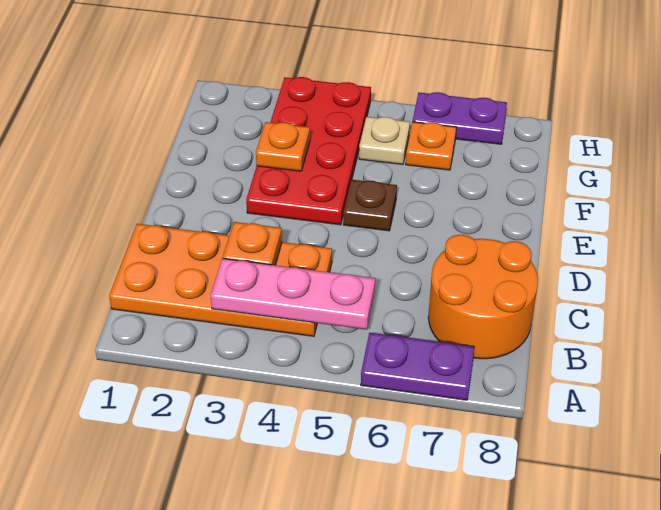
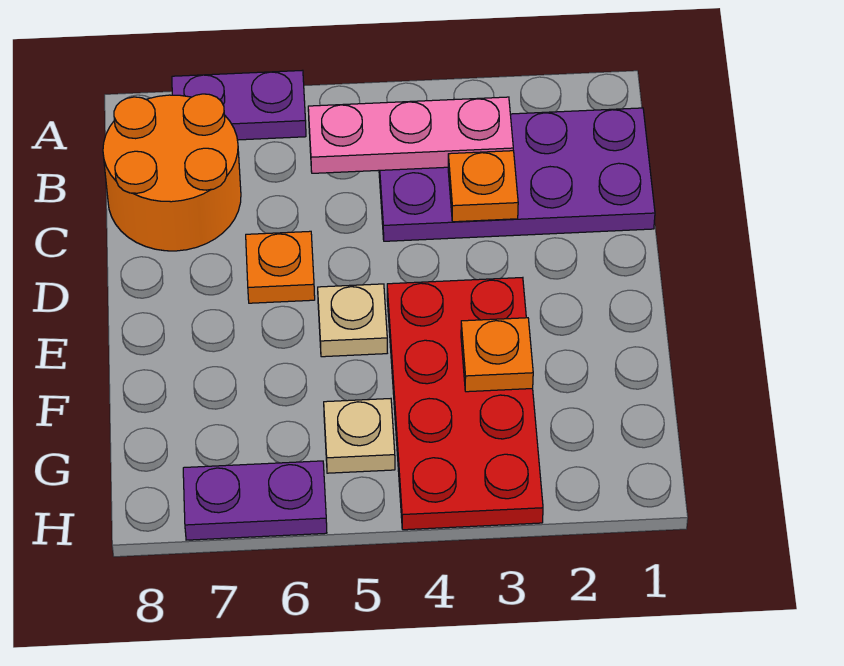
orange 2x4 plate [109,224,332,336] -> purple 2x4 plate [379,108,655,241]
brown 1x1 plate [343,180,397,231] -> tan 1x1 plate [318,284,387,357]
orange 1x1 plate [406,122,456,170] -> orange 1x1 plate moved to [246,231,315,303]

